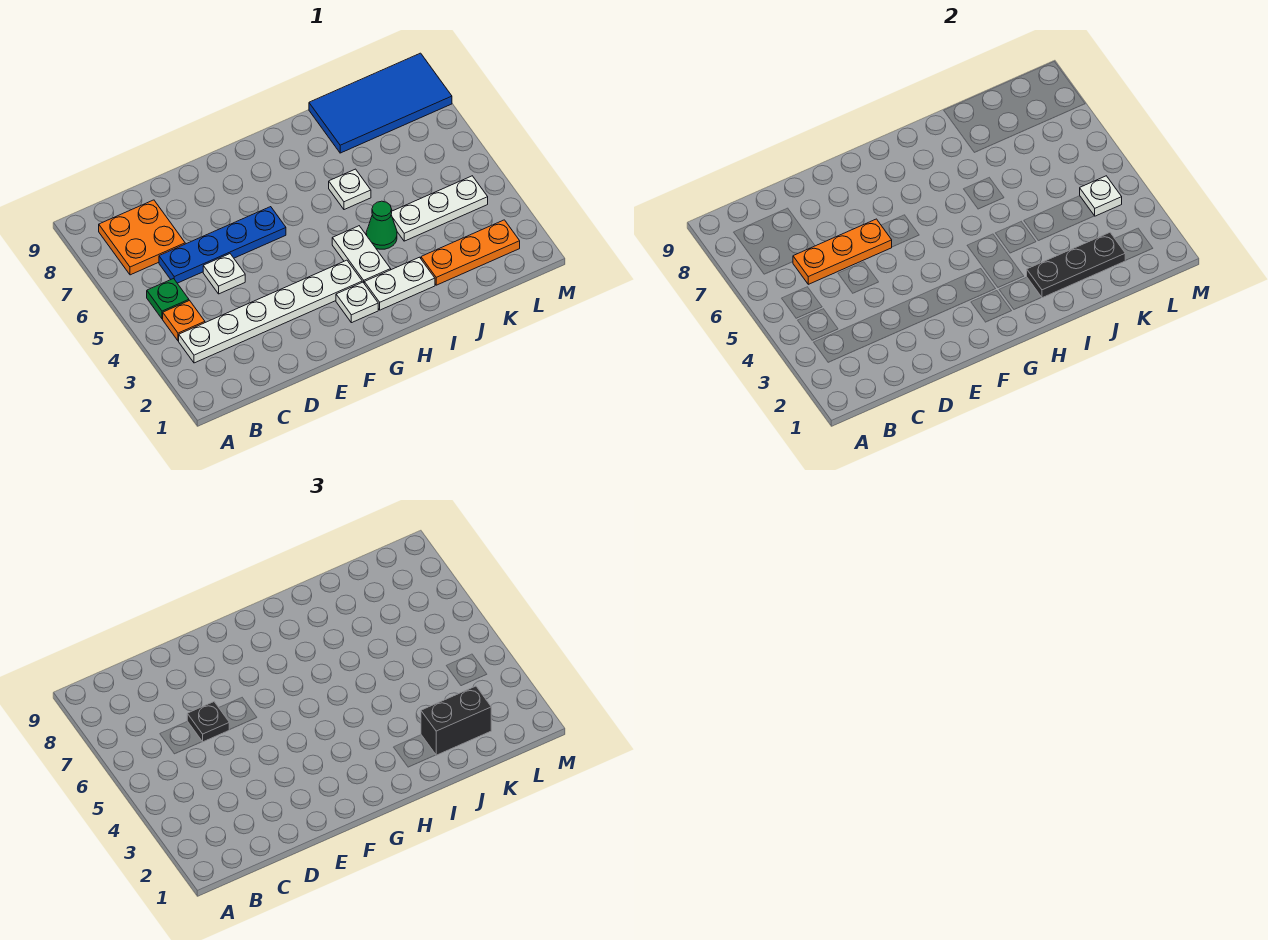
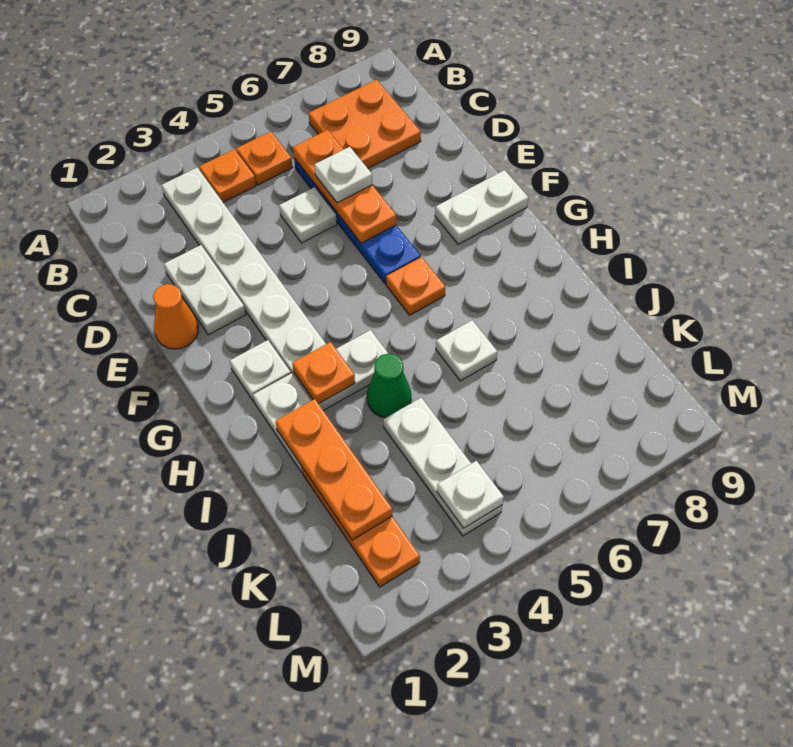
green 1x1 plate [147,279,189,319] -> orange 1x1 plate [236,131,292,185]
none -> white 1x2 plate [164,245,246,335]
black 1x1 plate [187,702,229,742] -> white 1x1 plate [314,147,372,203]
none -> orange 1x1 cone [153,284,198,349]
none -> white 1x2 plate [435,170,528,244]
none -> orange 1x1 plate [386,257,445,315]
none -> orange 1x1 plate [292,342,355,404]
black 1x3 plate [1027,233,1125,298] -> orange 1x3 plate [276,399,392,540]
black 1x2 brick [421,686,491,755] -> none
blue 2x4 tile [309,53,452,153] -> none

